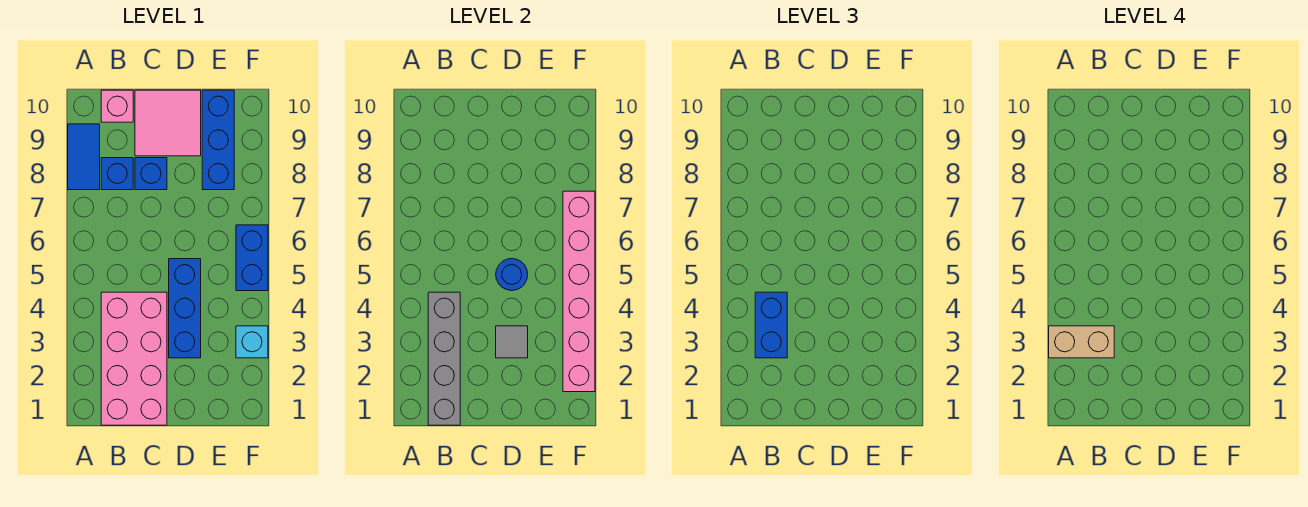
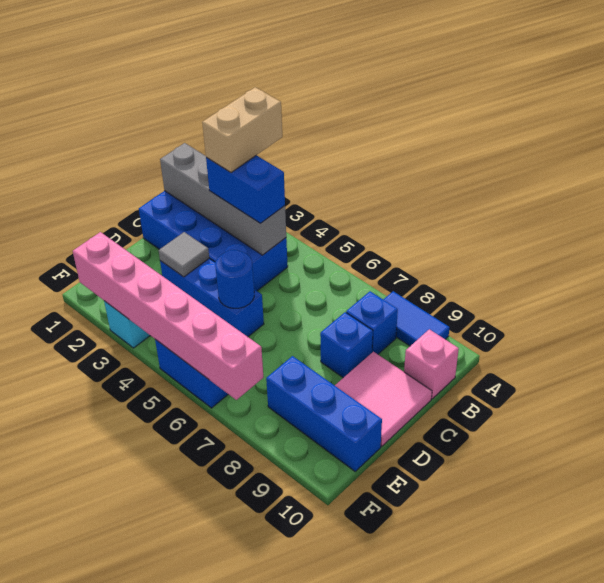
pink 2x4 brick [101,292,167,425] -> blue 2x4 brick [139,191,288,291]

